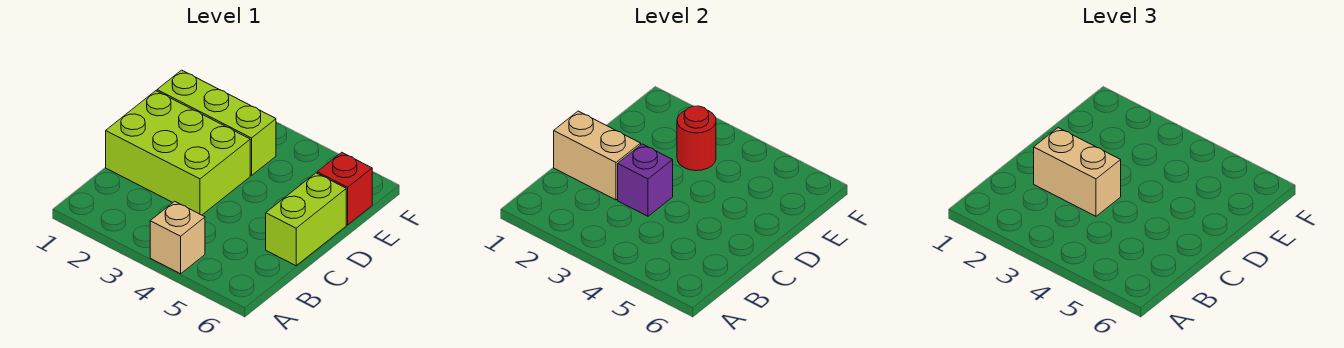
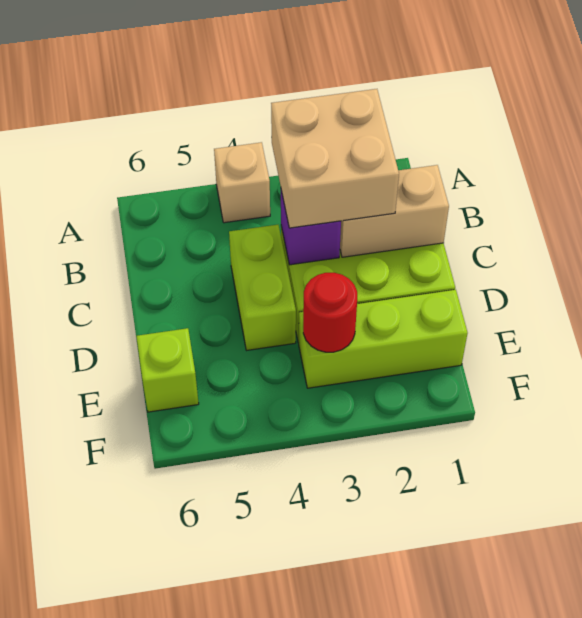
tan 1x2 brick [1034,128,1121,216] -> tan 2x2 brick [271,89,399,228]
lime 1x2 brick [266,173,346,266] -> lime 1x2 brick moved to [229,225,296,350]
red 1x1 brick [317,152,372,225] -> lime 1x1 brick [136,328,199,412]

